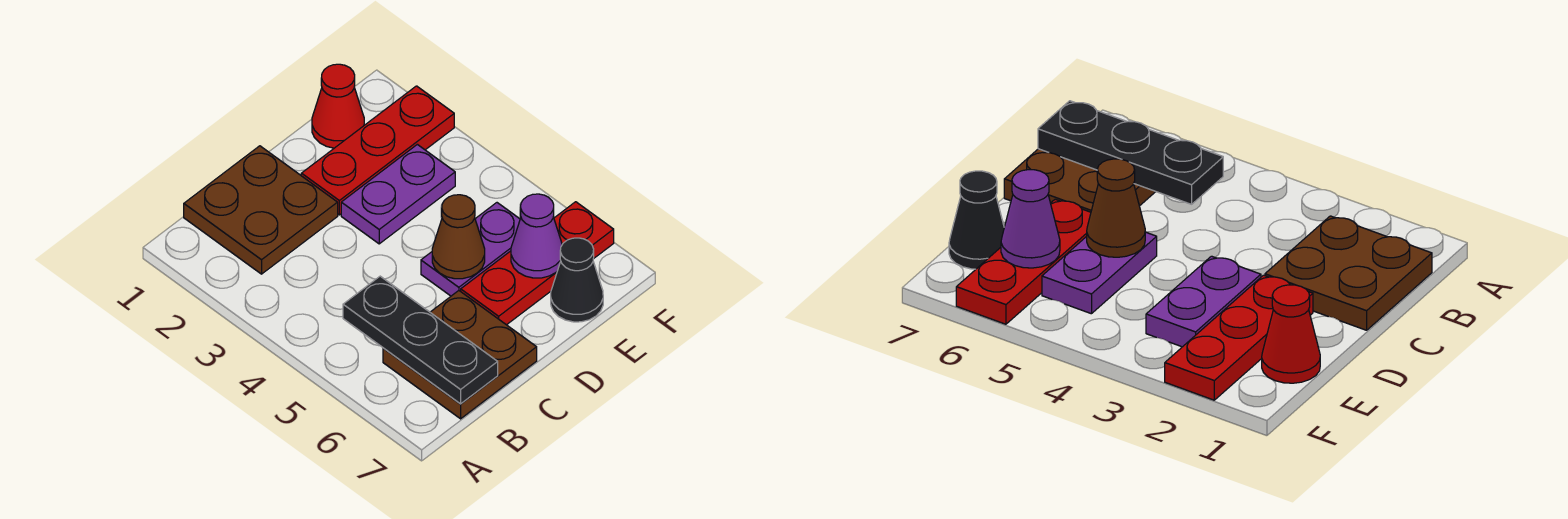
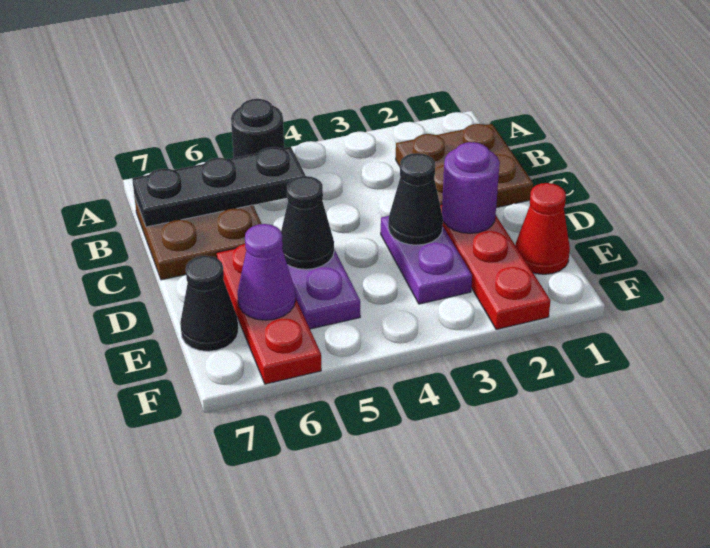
none -> black 1x1 round brick [231,99,284,158]
none -> purple 1x1 round brick [442,142,500,233]
none -> black 1x1 cone [388,153,443,245]
brown 1x1 cone [432,195,485,279] -> black 1x1 cone [281,176,334,269]

